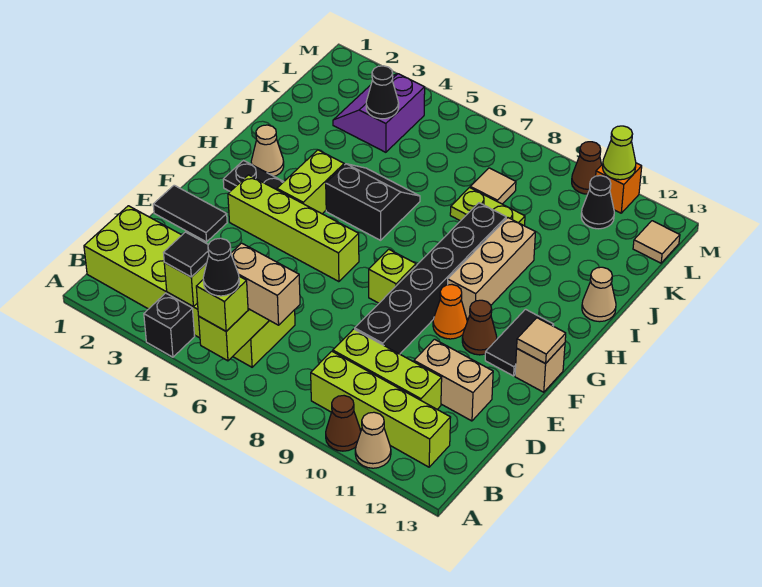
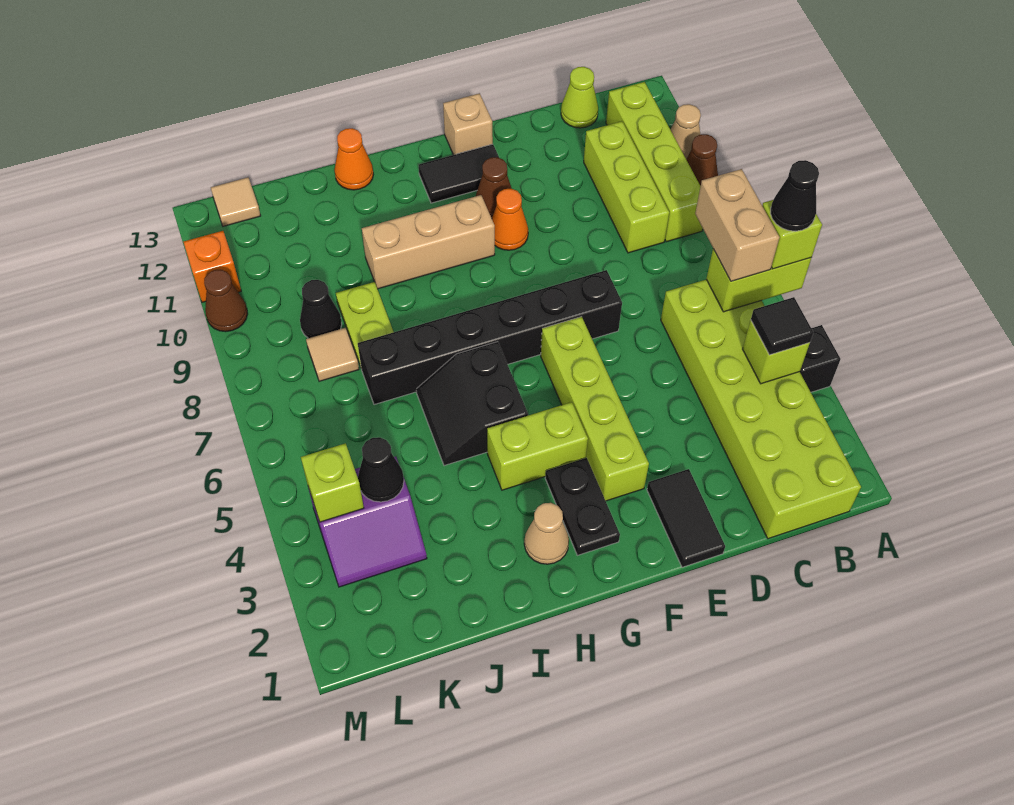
black 1x6 brick [355,203,506,354] -> black 1x6 brick moved to [358,270,622,405]
tan 1x2 brick [414,339,493,421] -> none
lime 1x1 brick [369,249,416,303] -> lime 1x1 brick moved to [301,443,364,522]
tan 1x1 tile [517,318,566,364] -> none
tan 1x1 cone [582,267,616,322] -> orange 1x1 cone [334,128,373,190]
black 1x1 cone [581,176,614,229] -> black 1x1 cone moved to [300,280,342,338]
lime 1x1 cone [603,126,636,180] -> lime 1x1 cone moved to [561,67,598,128]

